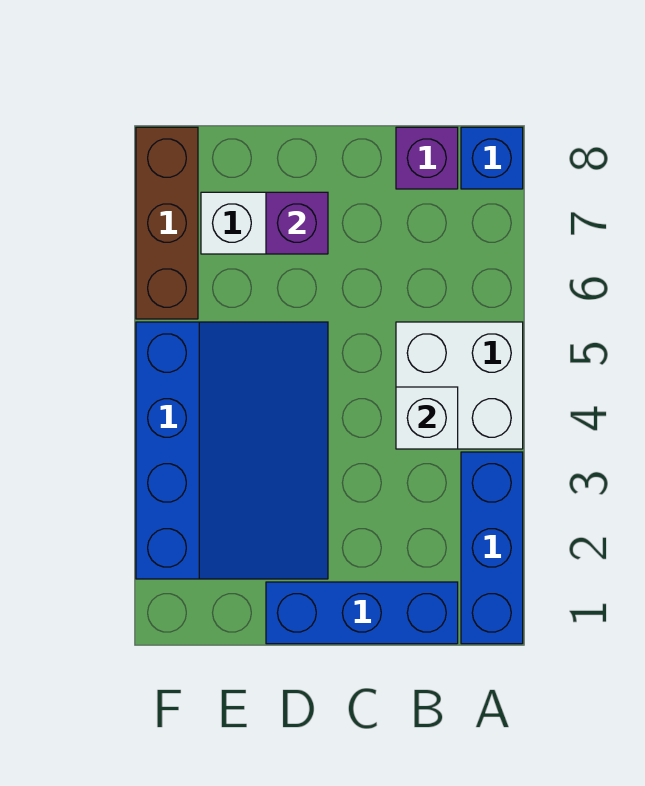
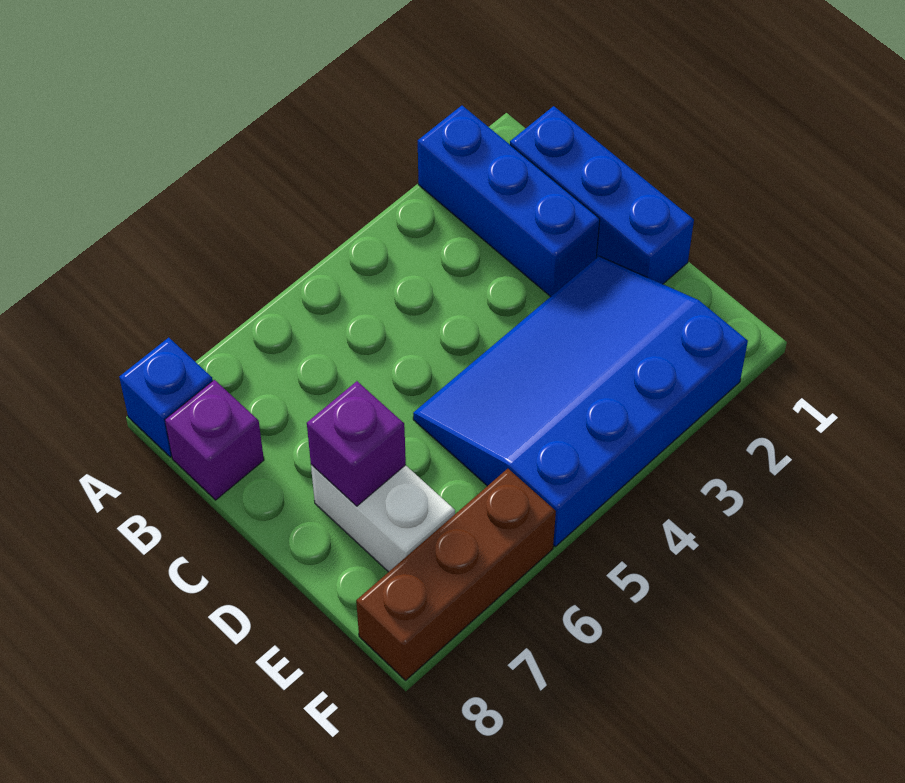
blue 1x3 brick [461,452,523,644] -> blue 1x3 brick turned to [418,106,600,297]
white 2x2 brick [396,322,523,449] -> none
white 1x1 brick [396,387,458,449] -> none

